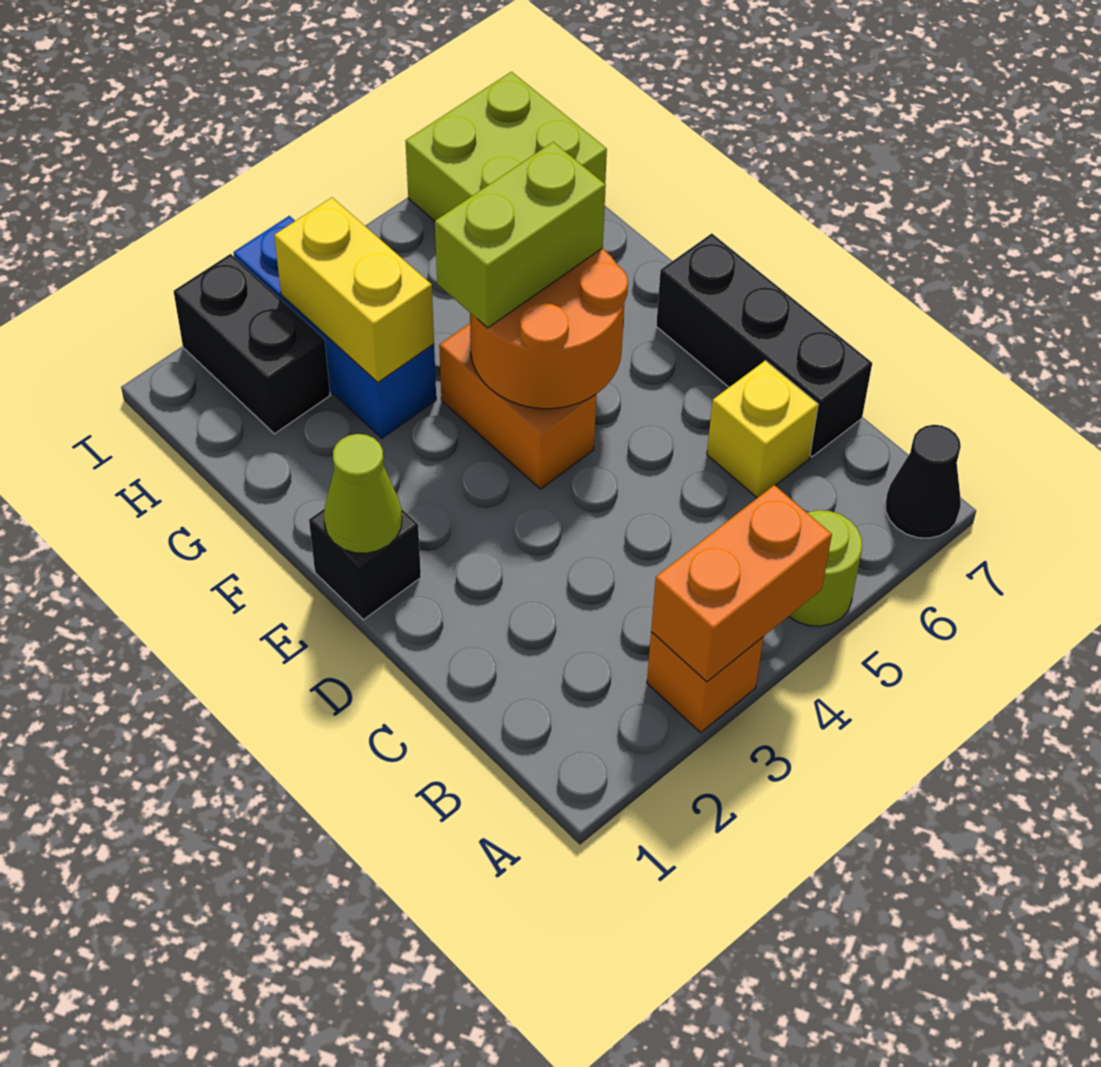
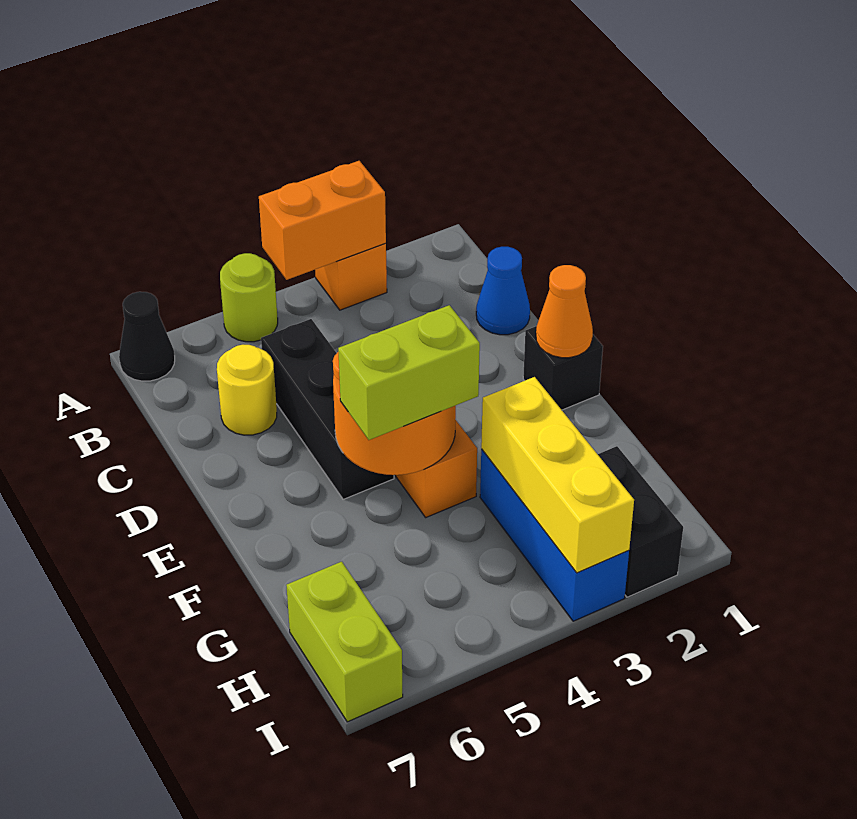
none -> blue 1x1 cone [476,247,530,335]
yellow 1x1 brick [707,361,818,498] -> yellow 1x1 round brick [217,345,277,435]
black 1x3 brick [656,233,872,457] -> black 1x3 brick moved to [261,319,394,499]
lime 1x1 cone [324,434,402,553] -> orange 1x1 cone [536,265,593,358]
yellow 1x2 brick [274,197,434,382] -> yellow 1x3 brick [481,377,634,573]
lime 2x2 brick [406,72,607,221] -> lime 1x2 brick [286,562,403,722]

